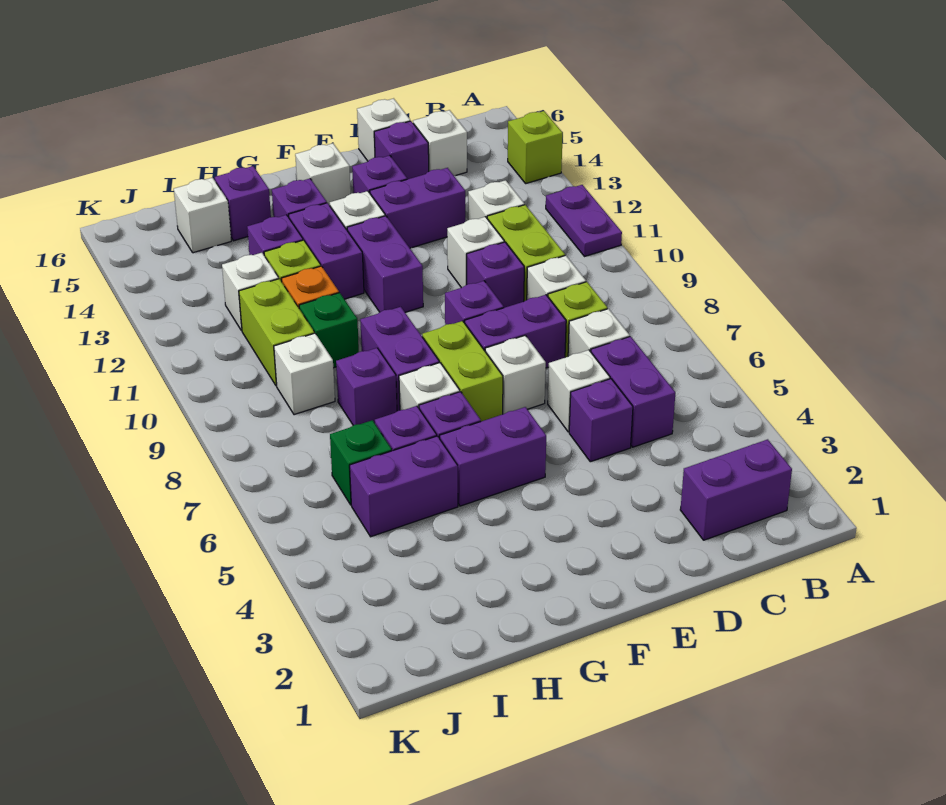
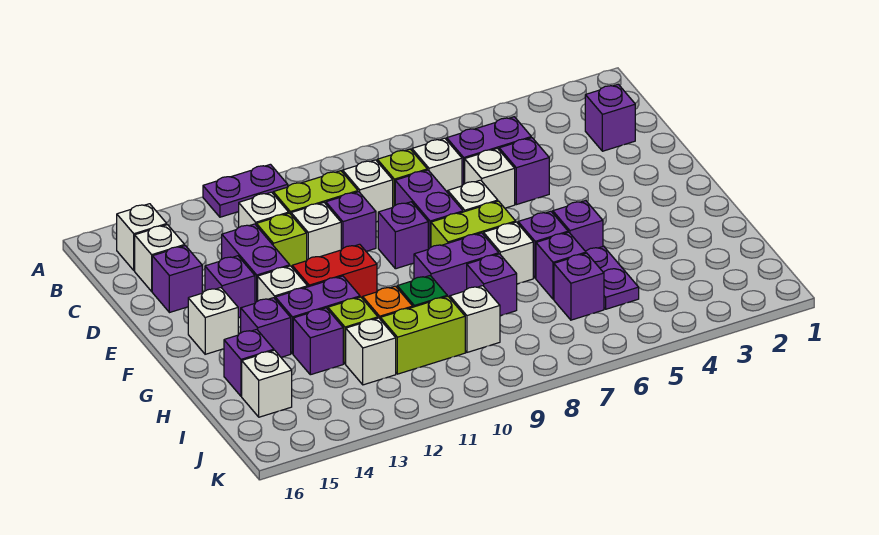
lime 1x1 brick [508,111,563,183] -> lime 1x1 brick moved to [256,213,307,267]
purple 1x2 brick [680,439,792,540] -> purple 1x1 brick [585,84,635,151]
white 1x1 brick [357,98,410,161] -> white 1x1 brick moved to [117,204,167,271]
purple 1x2 brick [440,407,546,506] -> purple 1x1 brick [553,201,603,251]
purple 1x2 brick [347,216,423,312] -> red 1x2 brick [292,244,377,299]
purple 1x2 brick [350,436,458,537] -> purple 1x2 plate [586,246,639,309]
green 1x1 brick [330,420,392,505] -> purple 1x1 brick [554,253,604,320]

